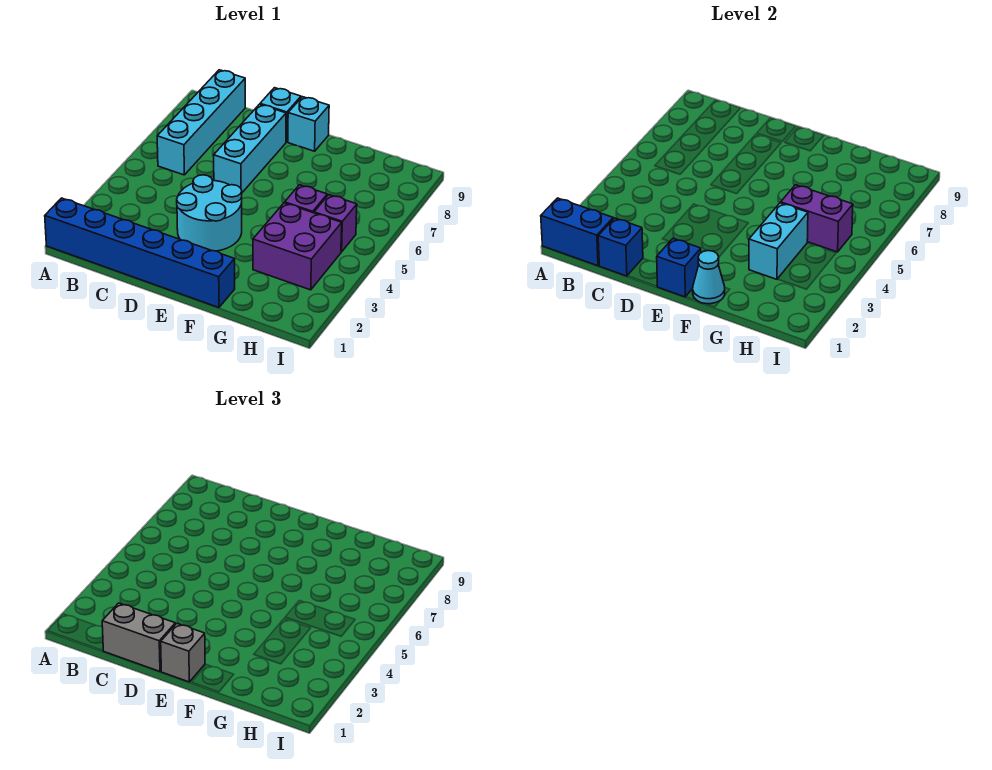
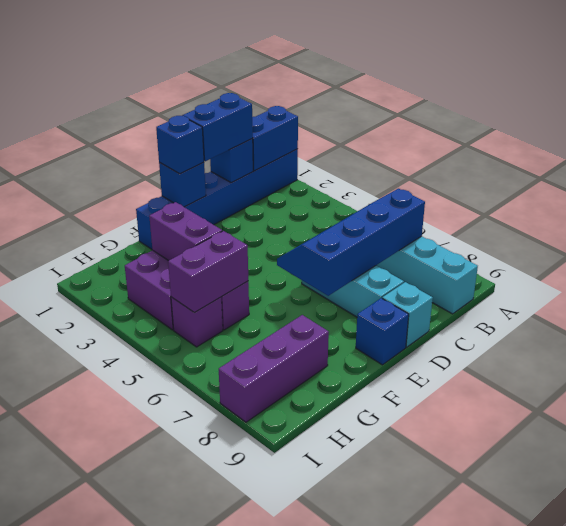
none -> blue 2x4 slope [277,189,425,296]
grey 1x2 brick [102,603,175,671] -> blue 1x2 brick [182,93,253,161]
cyan 2x2 round brick [177,175,242,251] -> none
grey 1x1 brick [161,624,205,682] -> blue 1x1 brick [156,116,204,174]
cyan 1x1 brick [288,97,329,151] -> blue 1x1 brick [356,298,409,365]
cyan 1x1 cone [693,251,725,304] -> none
cyan 1x2 brick [749,203,808,279] -> purple 1x2 brick [149,202,222,261]
none -> purple 1x3 brick [219,315,329,422]

